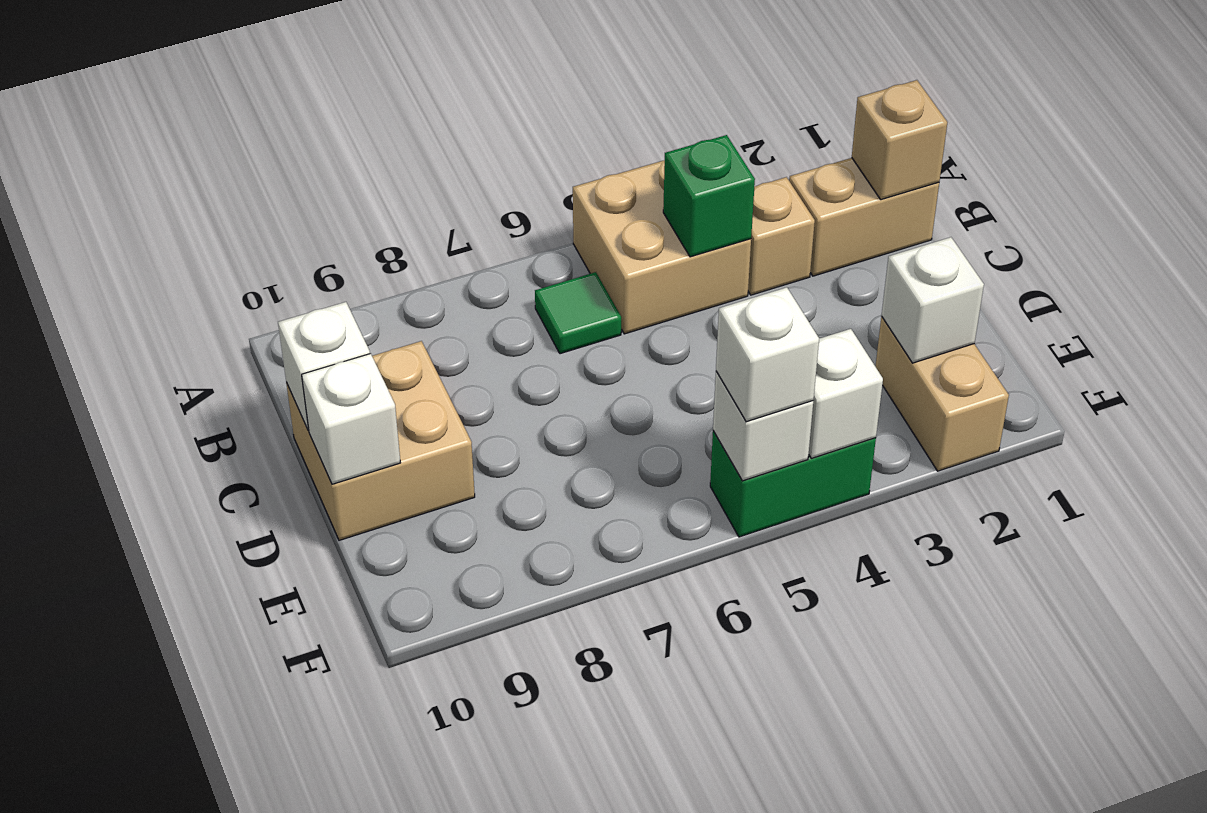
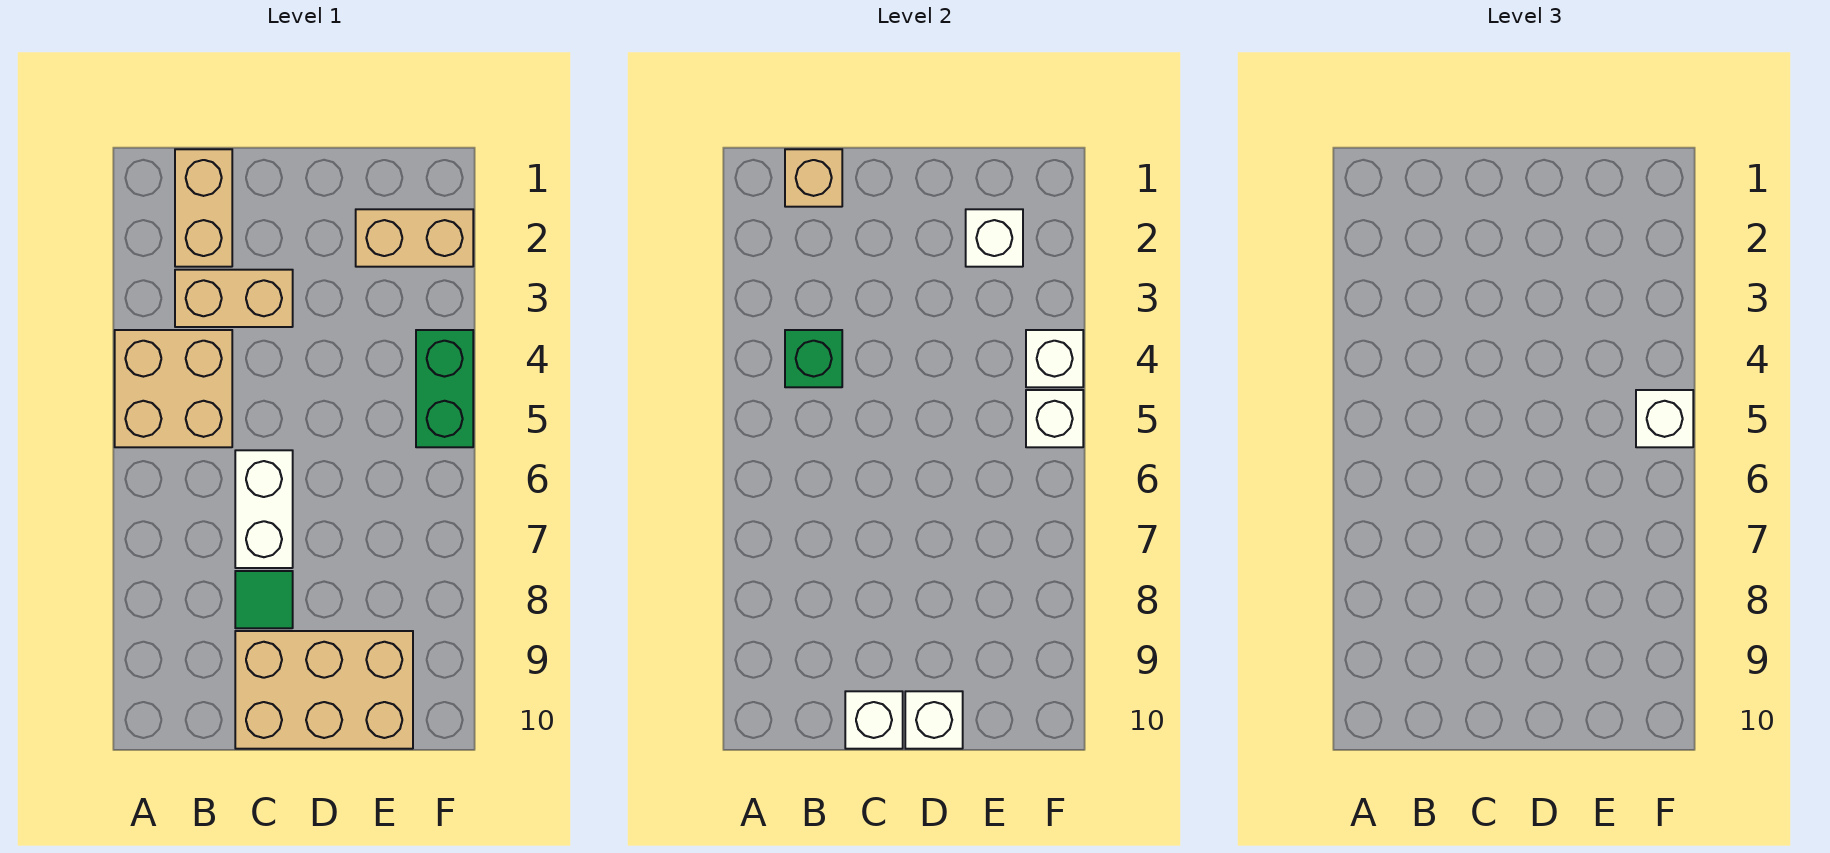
tan 1x1 brick [748,177,815,295] -> tan 1x2 brick [175,270,293,327]
green 1x1 tile [535,272,621,354] -> green 1x1 tile moved to [235,571,293,628]
none -> white 1x2 brick [235,450,293,568]
tan 2x2 brick [286,341,475,540] -> tan 2x3 brick [235,631,413,749]

